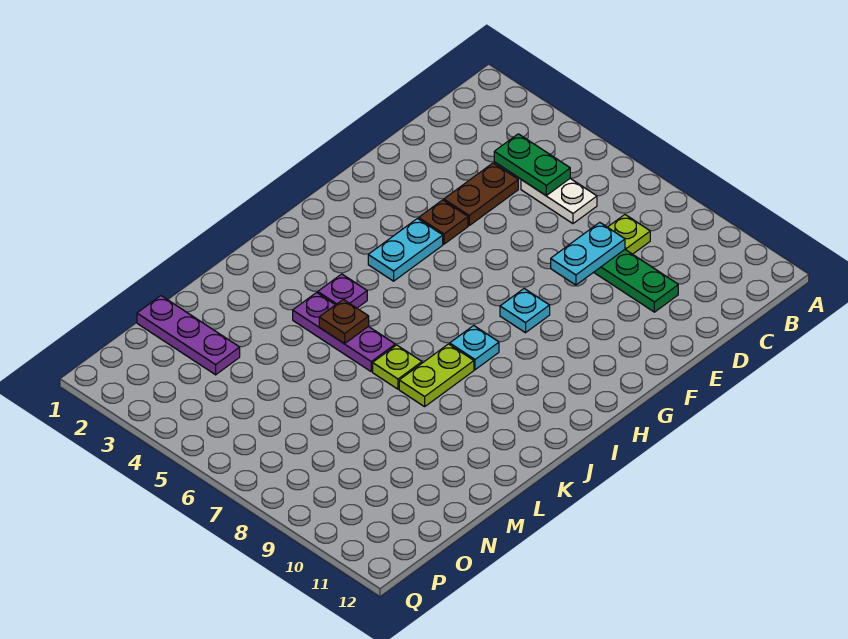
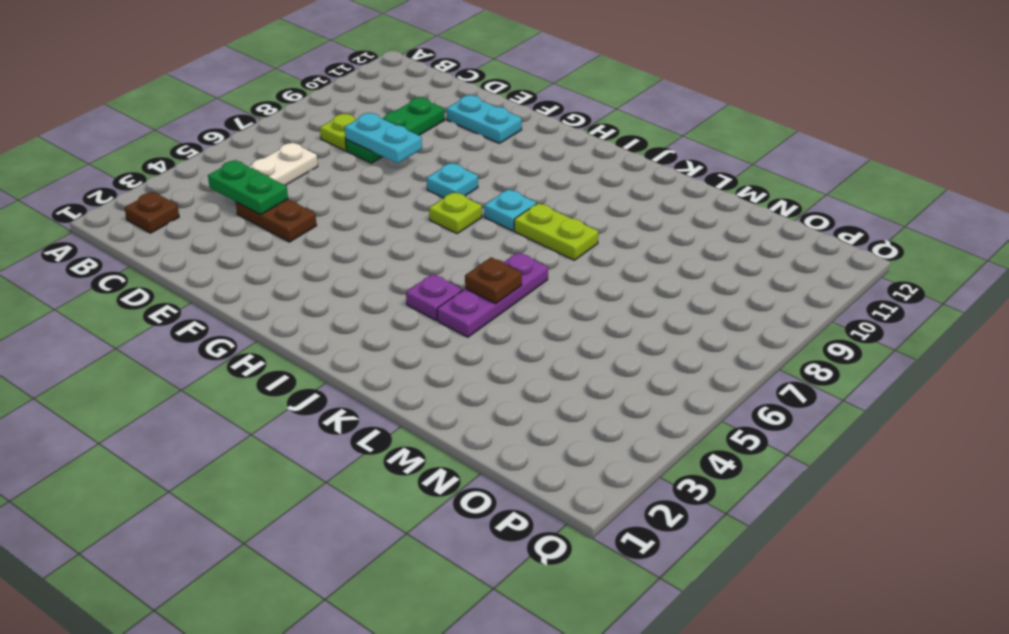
green 1x2 plate [494,134,570,195] -> green 1x2 plate turned to [208,160,288,214]
brown 1x1 plate [419,200,468,244] -> brown 1x1 plate moved to [125,192,179,233]
cyan 1x2 plate [368,219,443,281] -> cyan 1x2 plate moved to [447,95,522,143]
lime 1x1 plate [373,345,422,389] -> lime 1x1 plate moved to [429,192,482,233]
purple 1x3 plate [137,296,240,375] -> none

